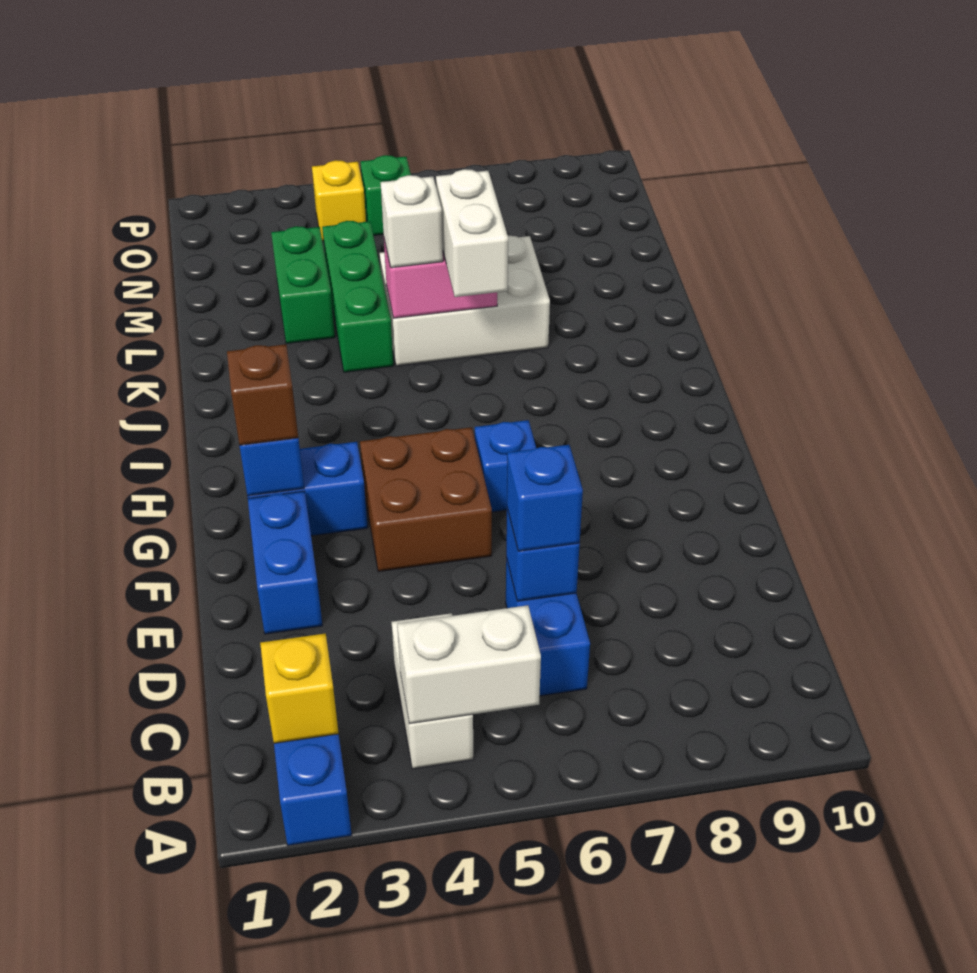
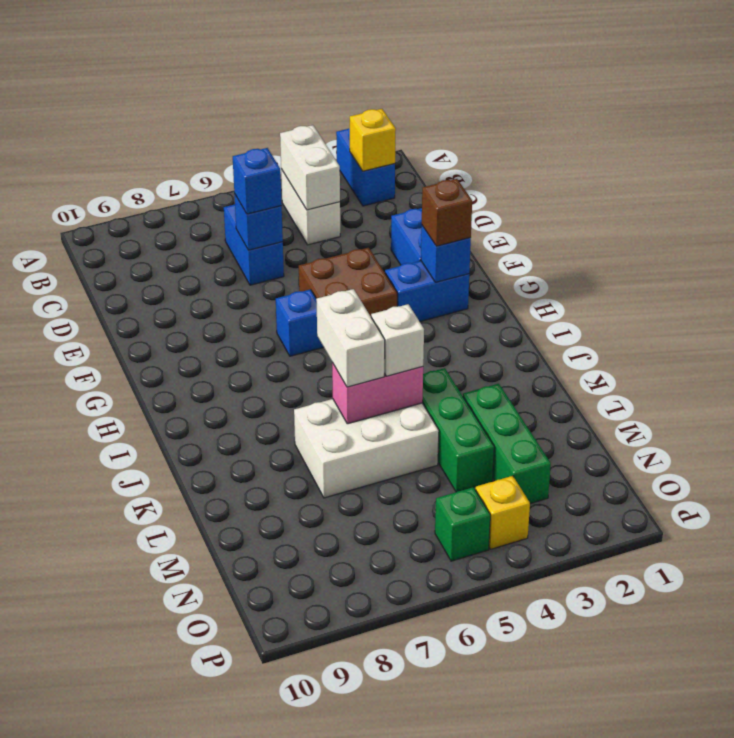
white 1x2 brick [397,605,541,724] -> white 1x2 brick turned to [280,125,340,210]
green 1x2 brick [271,226,335,344] -> green 1x3 brick [463,384,551,504]

